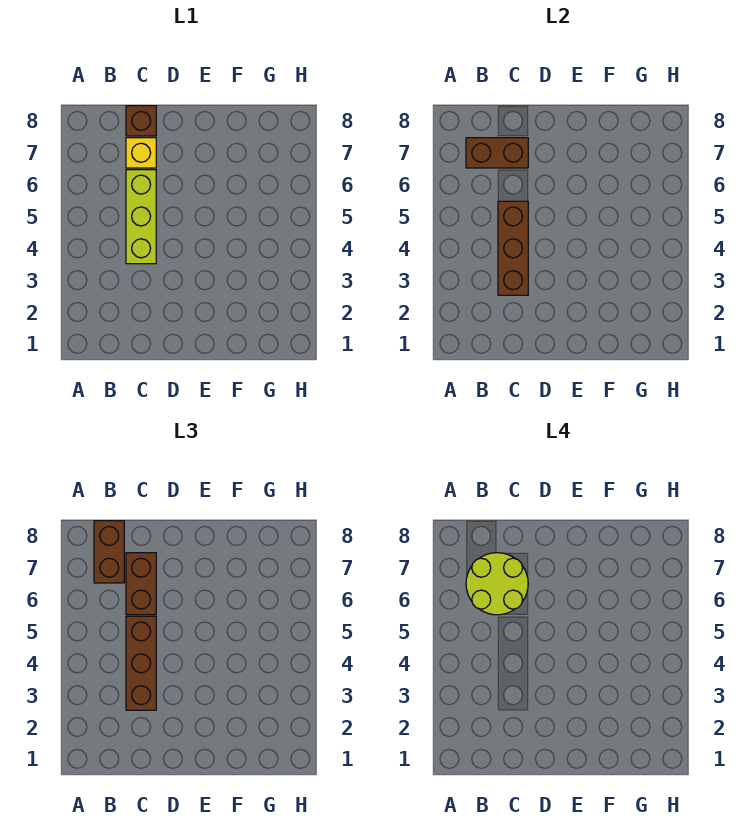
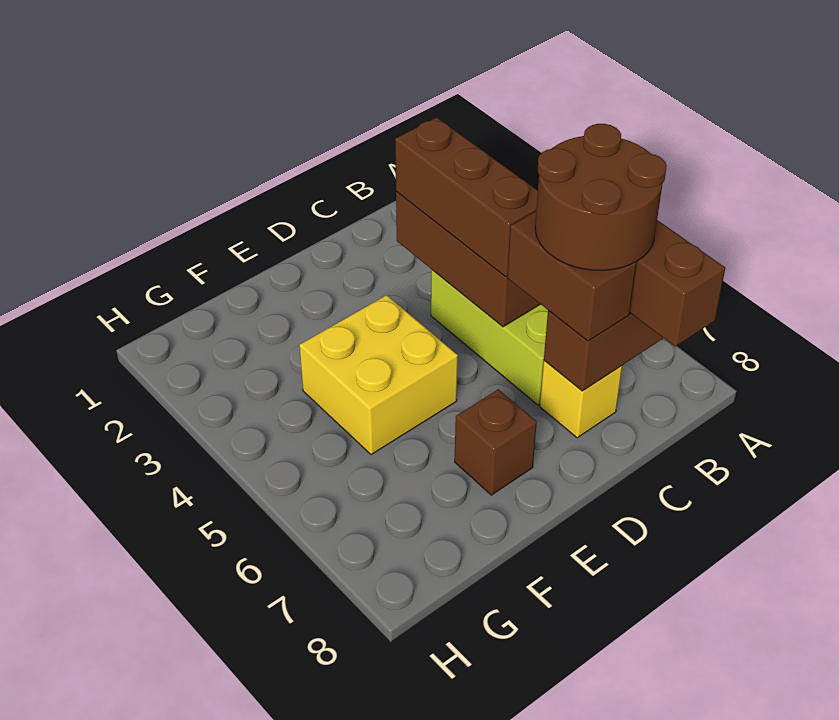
lime 2x2 round brick [466,553,528,615] -> brown 2x2 round brick [535,124,667,270]
brown 1x1 brick [126,106,156,136] -> brown 1x1 brick moved to [455,389,537,495]
none -> yellow 2x2 brick [299,295,458,455]

